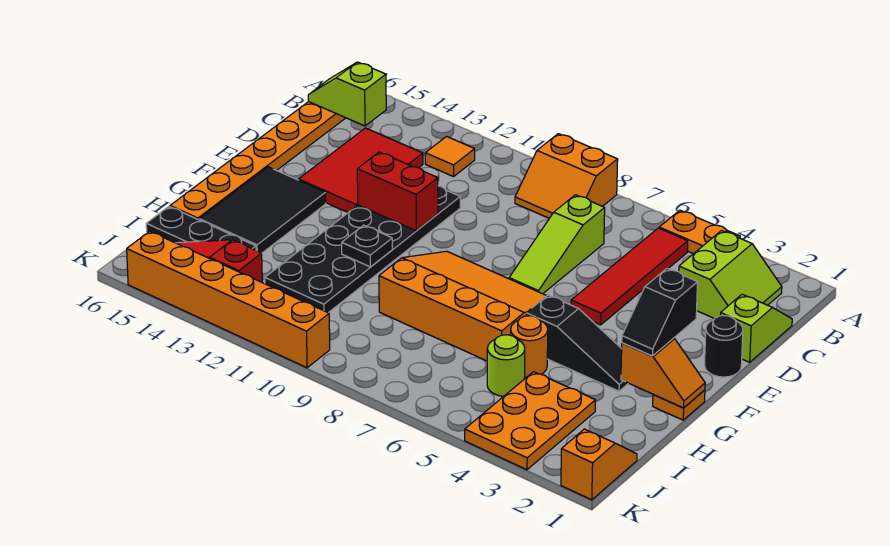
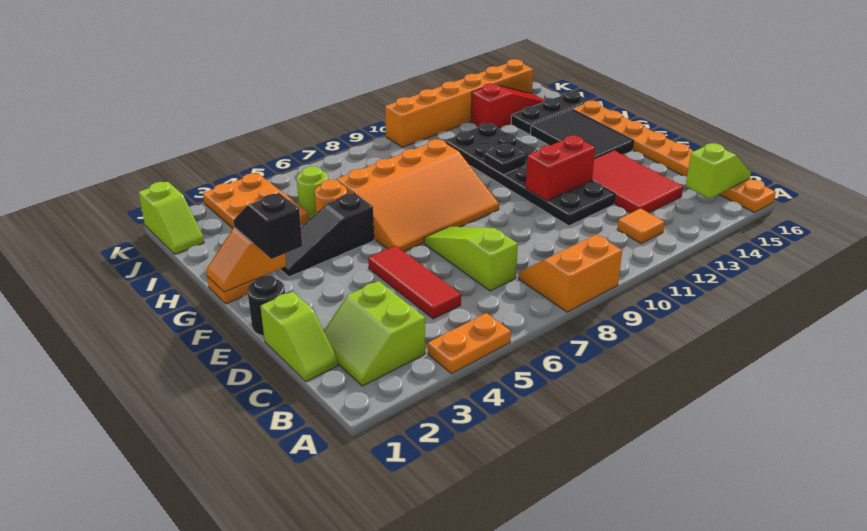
red 1x4 tile [571,228,688,325] -> red 1x3 tile [368,246,461,319]
orange 1x2 slope [561,429,637,500] -> lime 1x2 slope [139,182,204,254]

